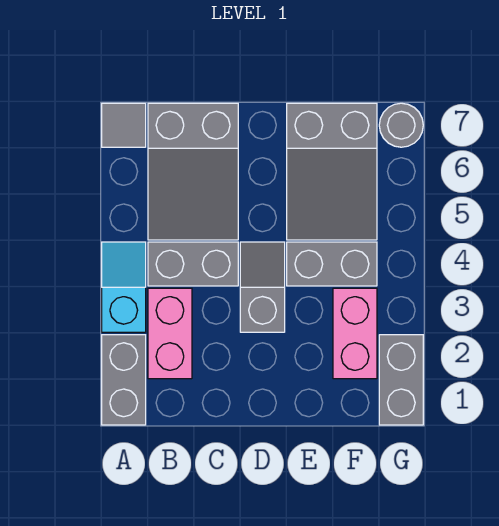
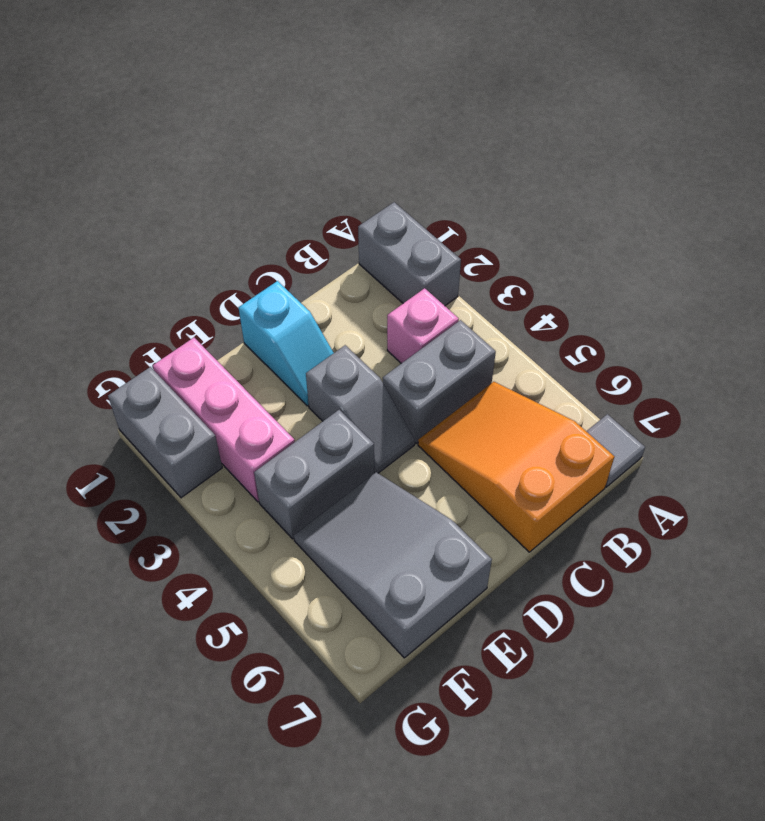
cyan 1x2 slope [102,242,146,332] -> cyan 1x2 slope moved to [239,281,334,406]
pink 1x2 brick [148,288,192,379] -> pink 1x1 brick [387,288,459,363]
grey 2x3 slope [148,103,238,240] -> orange 2x3 slope [418,382,615,552]
pink 1x2 brick [333,288,377,379] -> pink 1x3 brick [153,338,295,502]
grey 1x1 round brick [379,103,423,147] -> none

